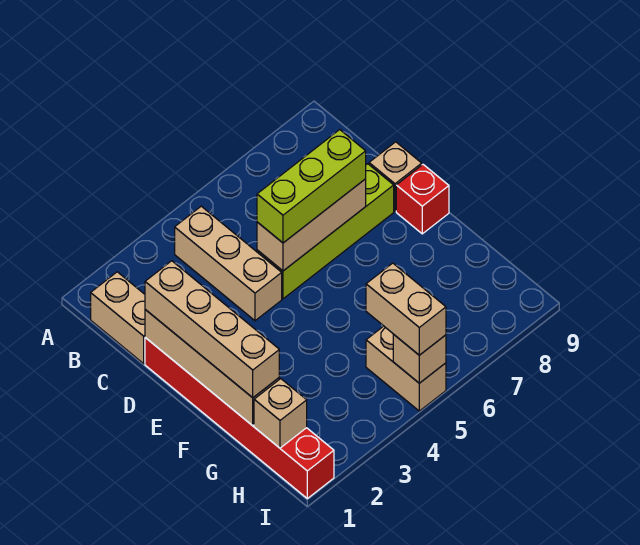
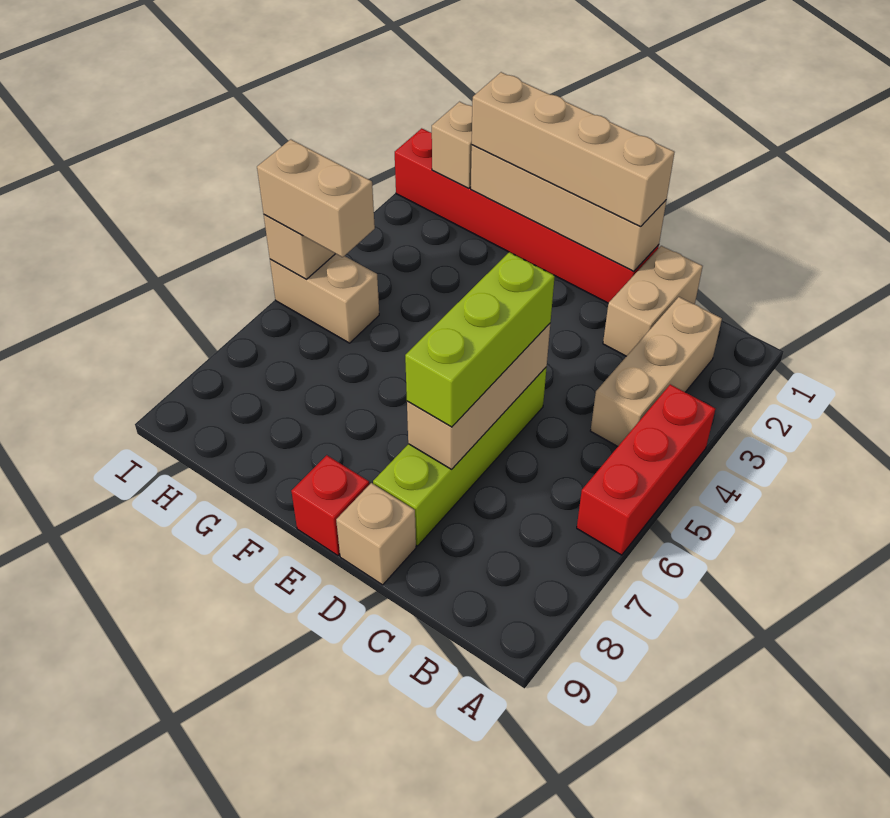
none -> red 1x3 brick [577,384,715,555]
tan 1x2 brick [91,272,145,364] -> tan 1x2 brick turned to [603,246,703,356]
tan 1x3 brick [175,206,282,321] -> tan 1x3 brick turned to [591,297,722,446]

